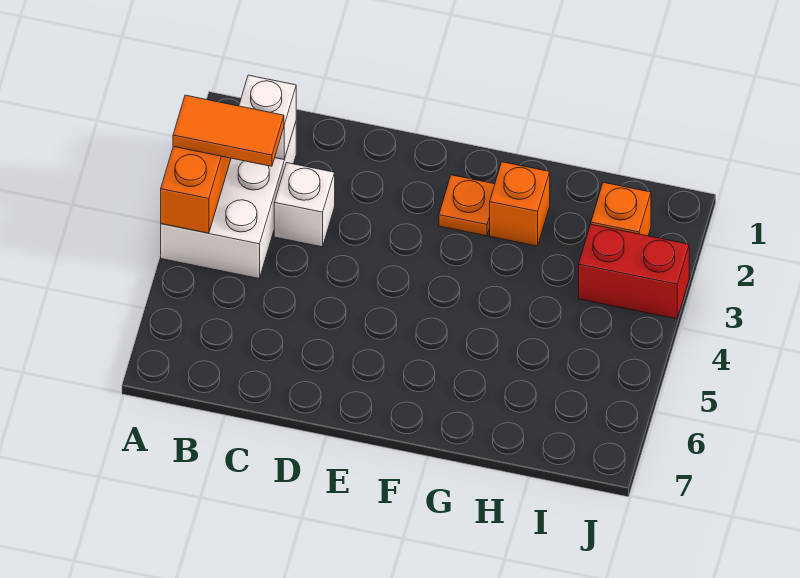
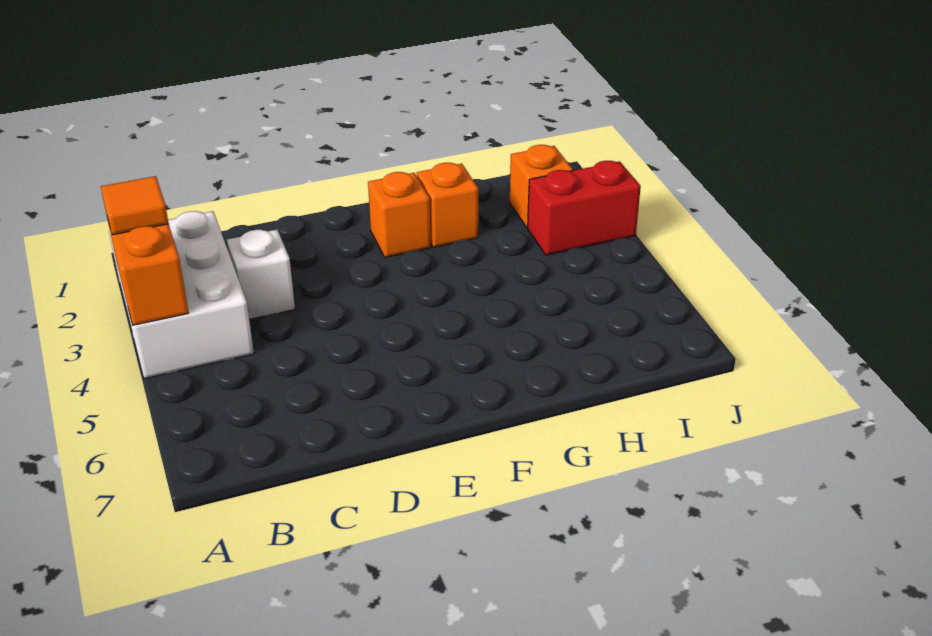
orange 1x2 tile [173,95,284,166] -> orange 1x1 tile [101,176,169,235]
white 1x1 brick [239,75,296,159] -> none
orange 1x1 plate [439,175,495,236] -> orange 1x1 brick [368,172,431,257]

